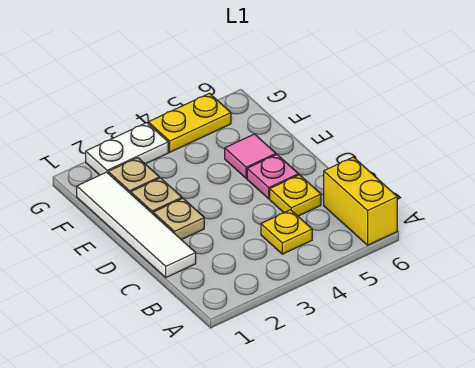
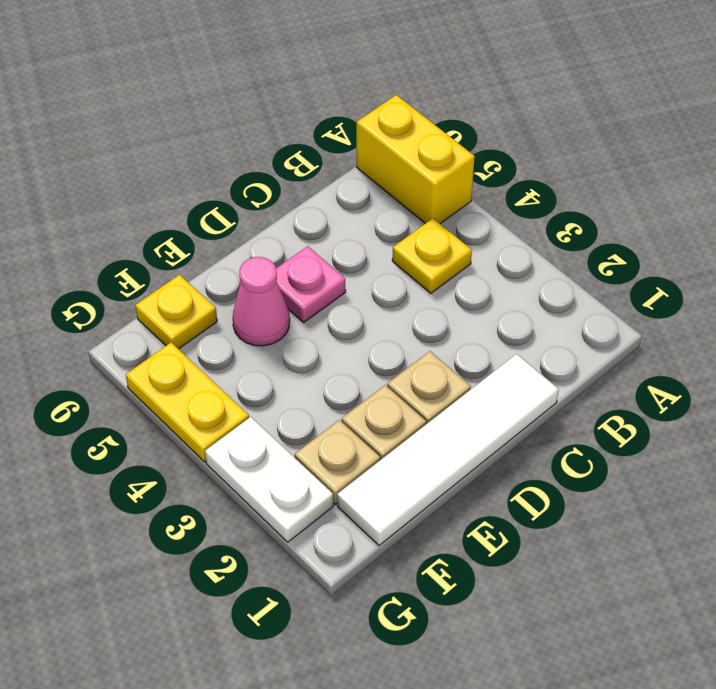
yellow 1x2 brick [324,157,397,245] -> yellow 1x2 brick turned to [356,95,475,224]
yellow 1x1 plate [270,175,321,216] -> yellow 1x1 plate moved to [135,275,217,349]
pink 1x1 tile [225,134,276,179] -> pink 1x1 cone [232,257,290,346]

